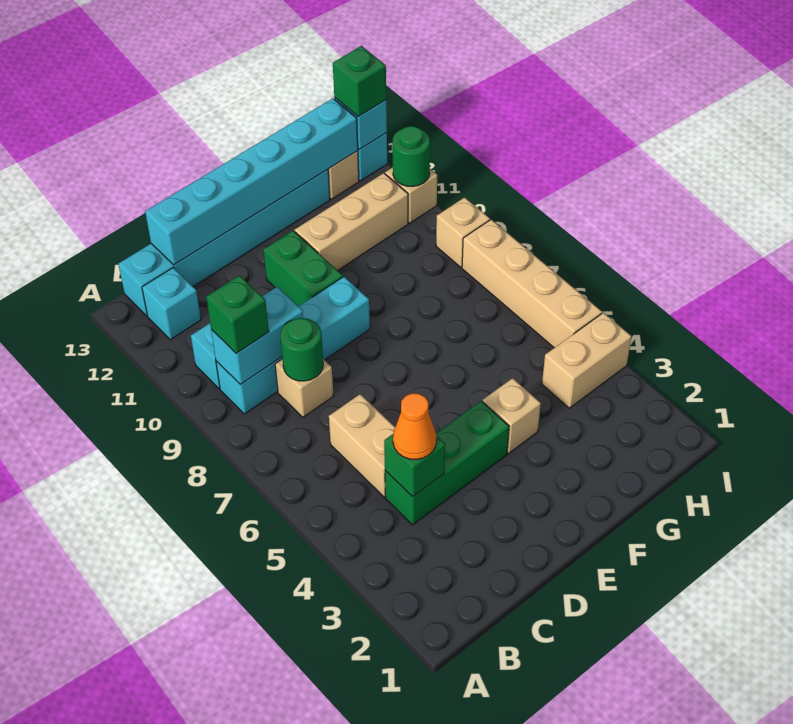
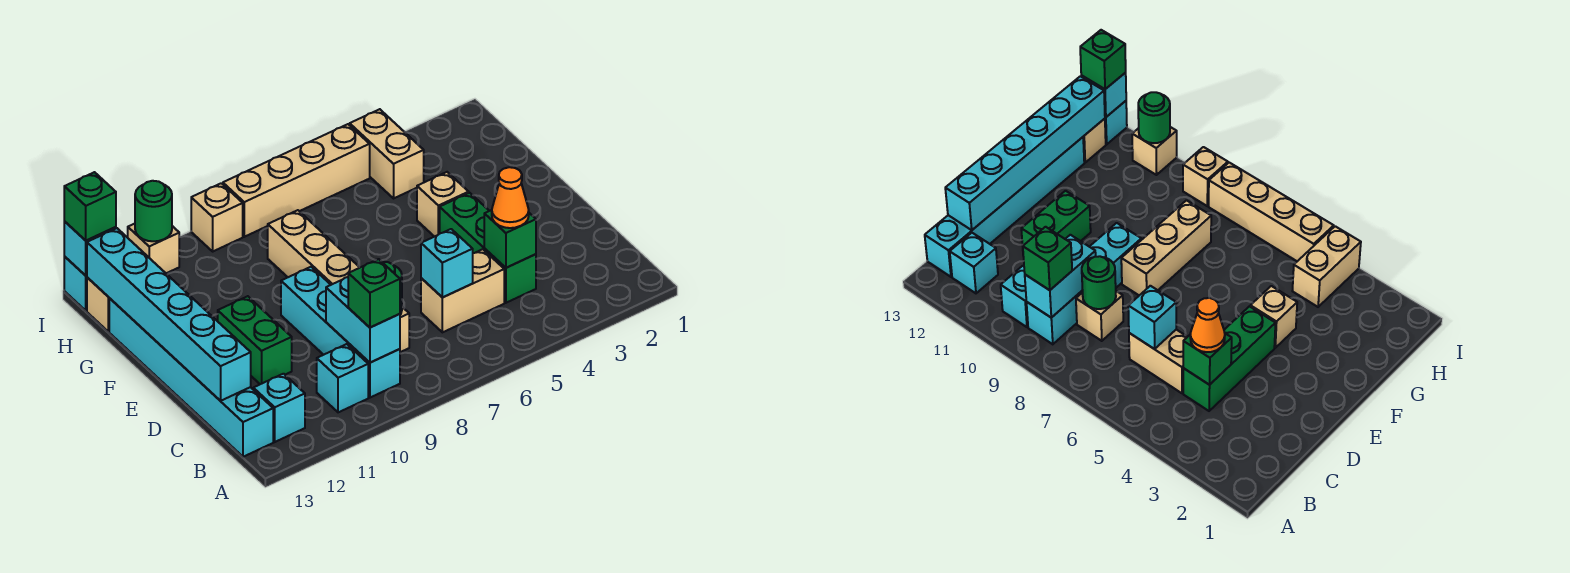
none -> cyan 1x1 brick [421,229,473,298]
green 1x2 brick [263,231,343,306] -> green 1x2 brick turned to [218,296,292,384]
tan 1x3 brick [295,173,408,271] -> tan 1x3 brick moved to [268,210,360,285]

